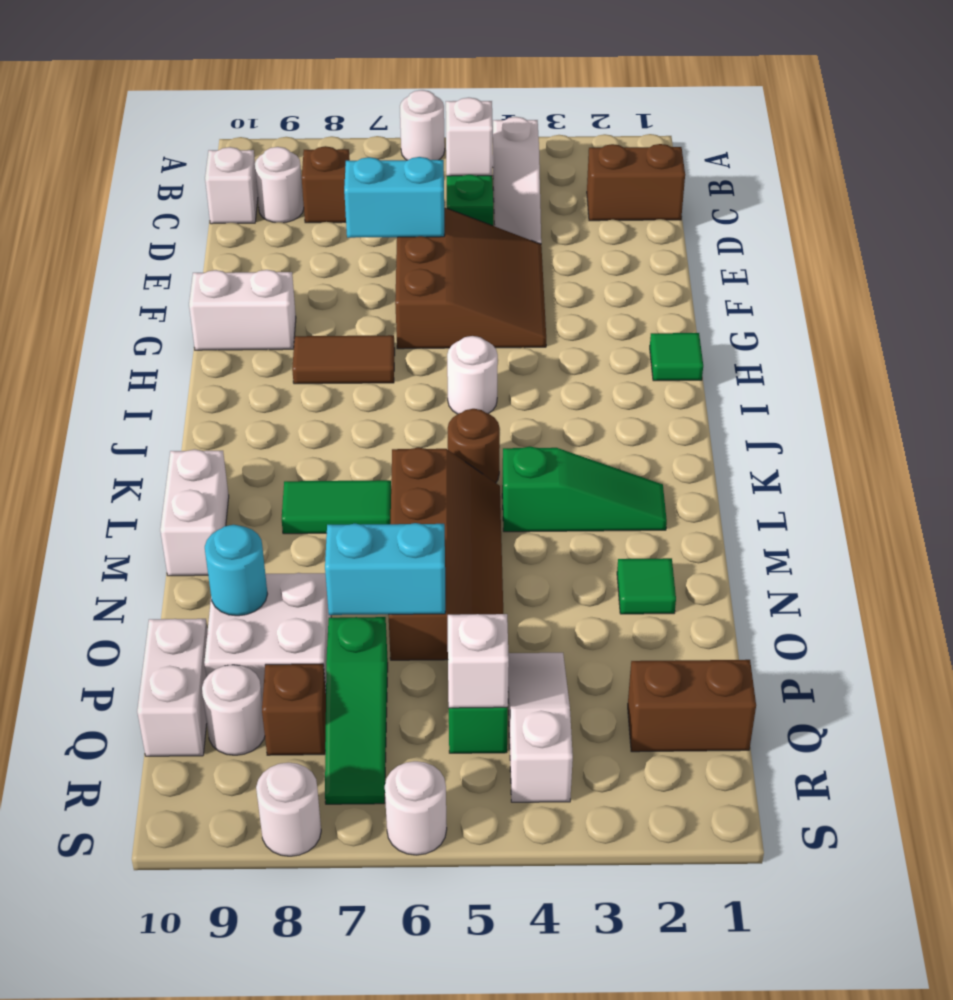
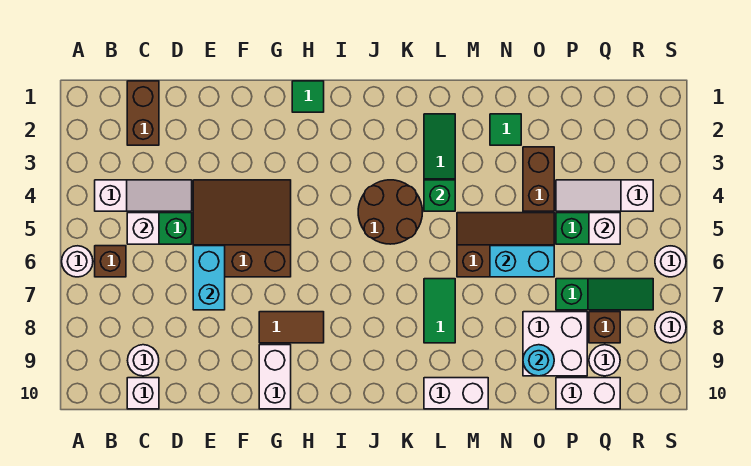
brown 1x1 brick [302,146,350,223] -> brown 1x1 brick moved to [95,246,126,277]
brown 1x2 tile [292,335,395,384] -> brown 1x2 tile turned to [259,312,324,343]
white 1x1 round brick [447,336,498,414] -> none
brown 1x1 round brick [448,409,500,483] -> brown 2x2 round brick [358,180,422,244]
none -> green 1x1 brick [424,180,455,211]
brown 2x4 slope [388,447,503,660] -> brown 2x3 slope [457,213,554,277]
cyan 1x2 brick [325,523,445,615] -> cyan 1x2 brick turned to [490,246,554,277]
brown 1x2 brick [628,660,756,752] -> brown 1x2 brick moved to [523,147,554,211]

